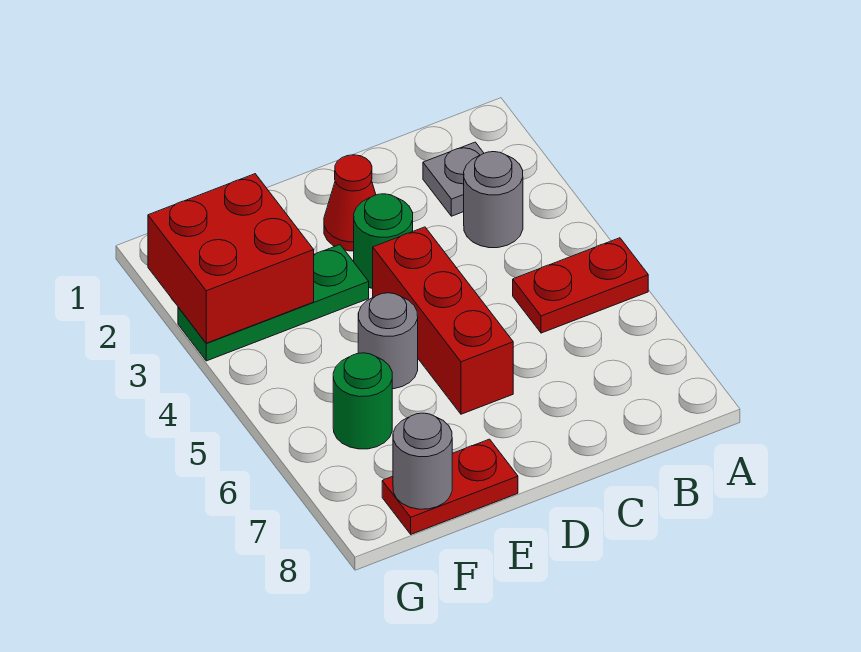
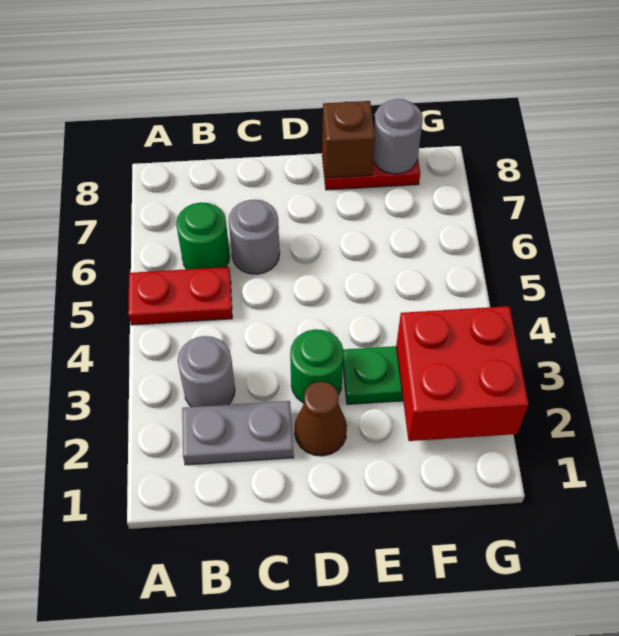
grey 1x1 plate [423,142,484,216] -> grey 1x2 plate [182,401,294,465]
red 1x1 cone [324,155,376,251] -> brown 1x1 cone [295,382,347,456]
red 1x3 brick [373,227,513,414] -> none
grey 1x1 round brick [358,293,418,389] -> grey 1x1 round brick moved to [229,200,280,274]
none -> brown 1x1 brick [322,101,375,178]
green 1x1 round brick [333,353,392,449] -> green 1x1 round brick moved to [176,202,230,269]

